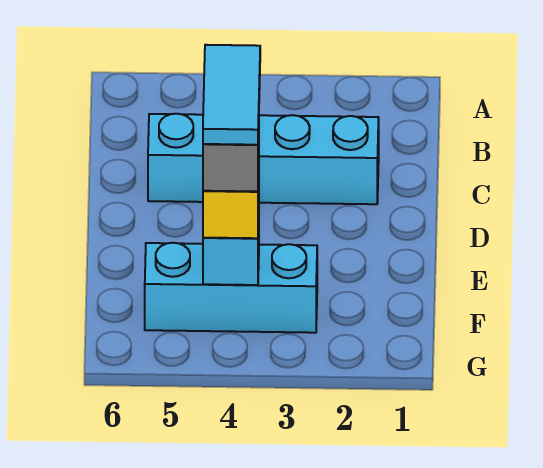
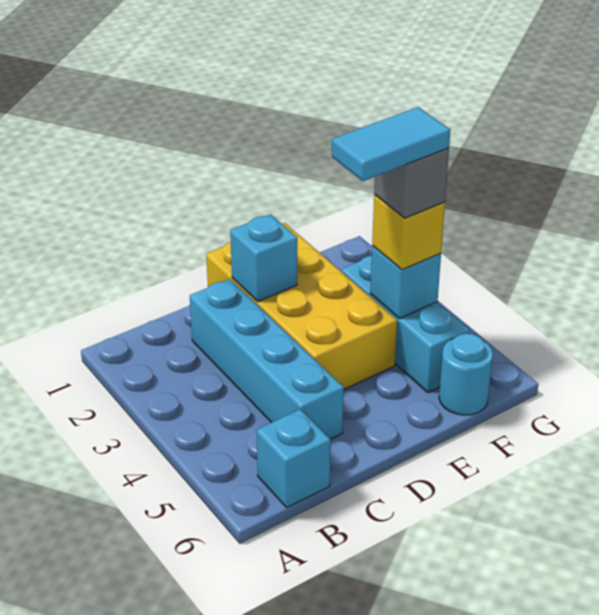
none -> cyan 1x1 brick [257,409,331,508]
none -> yellow 2x4 brick [206,223,397,389]
none -> cyan 1x1 brick [230,214,297,301]
none -> cyan 1x1 round brick [439,334,493,415]

